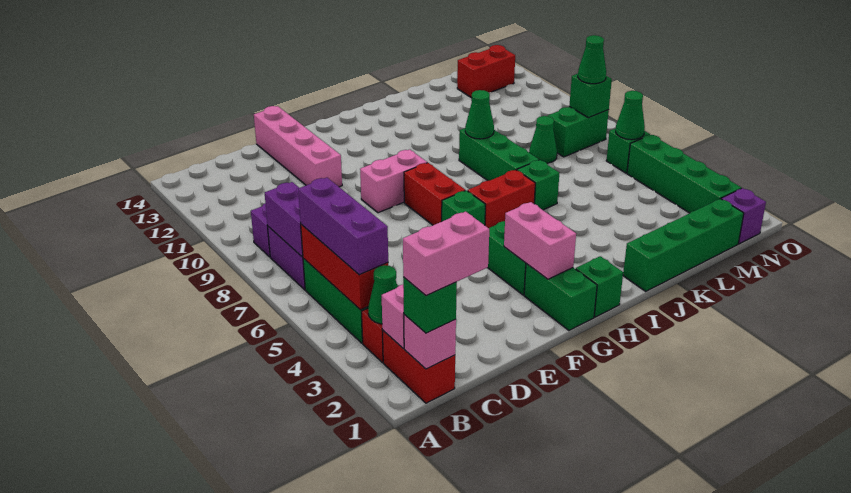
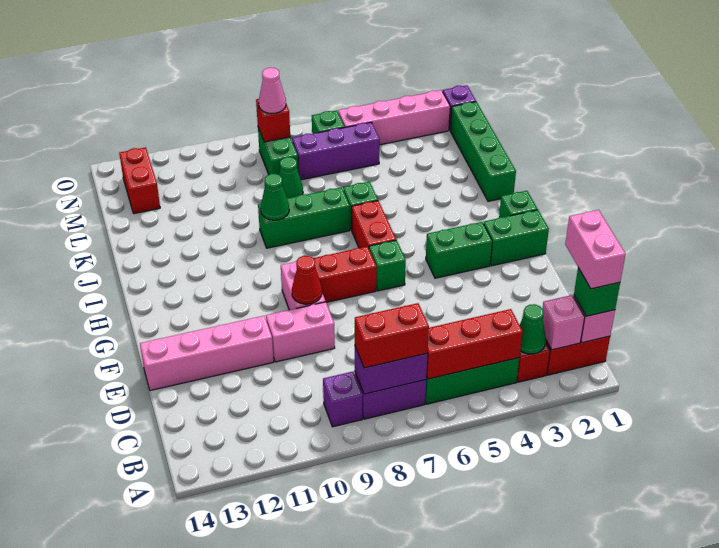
purple 1x3 brick [298,178,388,275] -> purple 1x3 brick moved to [292,122,380,180]
none -> red 1x2 brick [355,303,429,368]
none -> red 1x1 cone [292,256,322,304]
pink 1x2 brick [504,202,576,279] -> pink 1x2 brick moved to [266,302,335,362]
green 1x4 brick [627,135,741,213] -> pink 1x4 brick [338,90,450,145]
green 1x1 cone [616,91,645,140] -> none
green 1x1 brick [569,74,612,118] -> red 1x1 brick [256,99,290,142]
green 1x1 cone [578,35,606,84] -> pink 1x1 cone [259,68,286,114]

